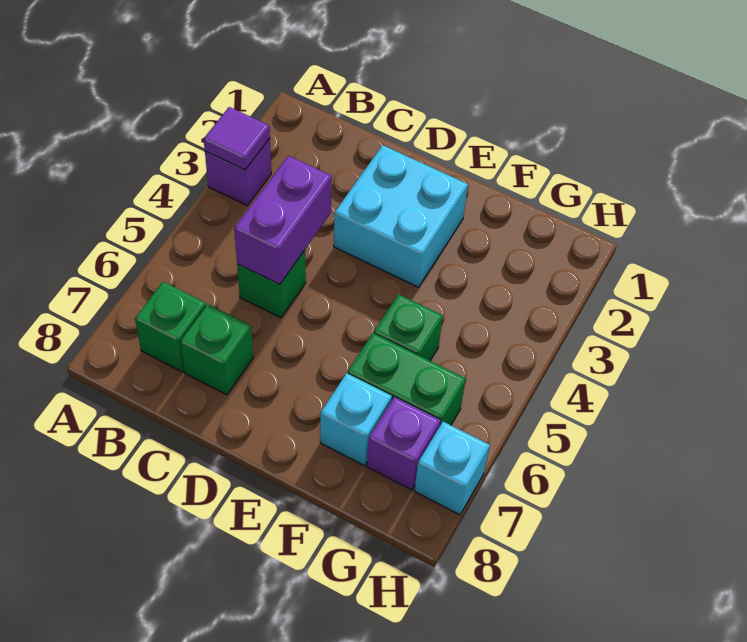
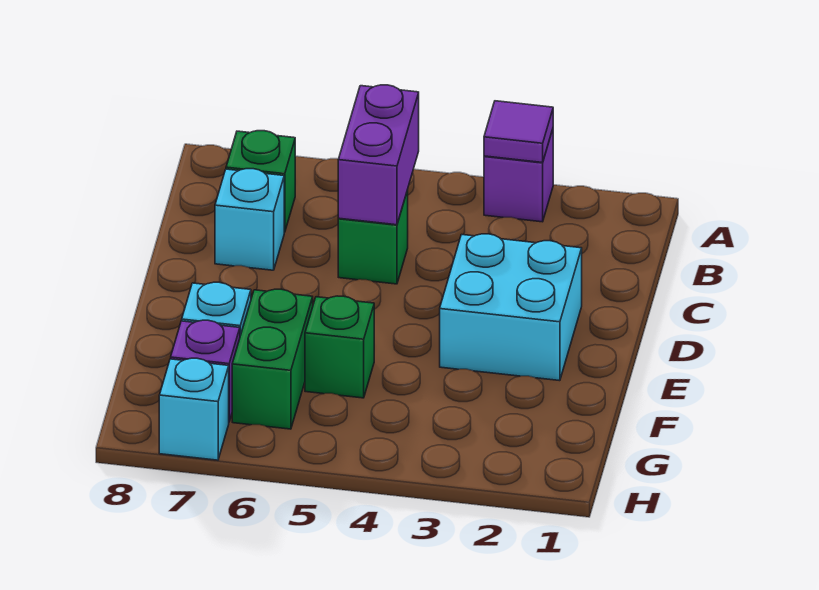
purple 1x2 brick [234,156,332,284] -> purple 1x2 brick turned to [338,85,419,225]
green 1x1 brick [180,304,253,395] -> cyan 1x1 brick [215,169,284,270]

